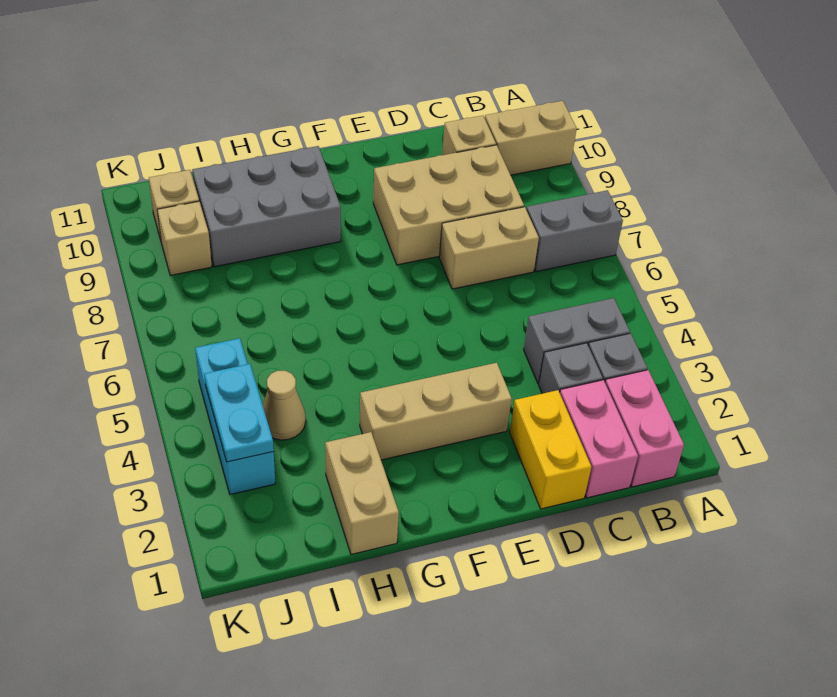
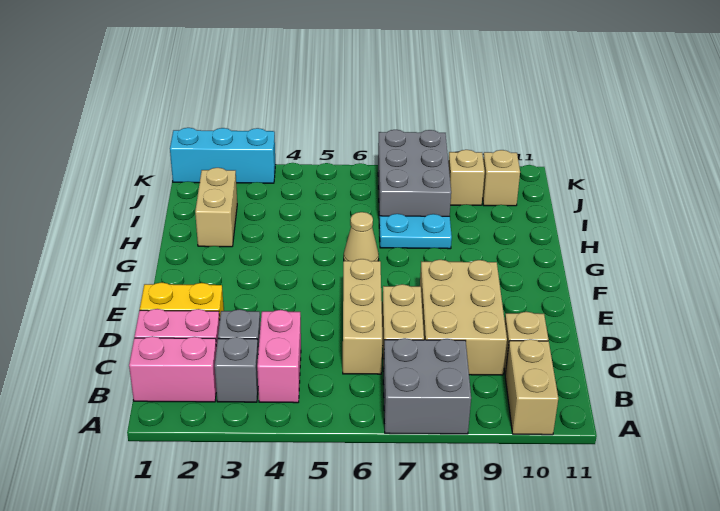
grey 1x2 brick [526,190,623,272] -> grey 2x2 brick [383,338,471,434]
grey 1x2 brick [524,298,630,384] -> pink 1x2 brick [257,310,301,403]
tan 1x3 brick [360,363,512,460] -> tan 1x3 brick moved to [343,259,382,374]
grey 2x3 brick [192,146,341,267] -> grey 2x3 brick moved to [378,130,451,225]
tan 1x2 brick [325,432,399,554] -> tan 1x2 brick turned to [195,168,237,247]
tan 1x1 cone [263,371,306,440] -> tan 1x1 cone moved to [344,212,379,261]
cyan 1x3 brick [195,338,275,494] -> cyan 1x3 brick moved to [170,128,276,183]
cyan 1x2 plate [204,364,274,462] -> cyan 1x2 plate moved to [379,214,452,249]

